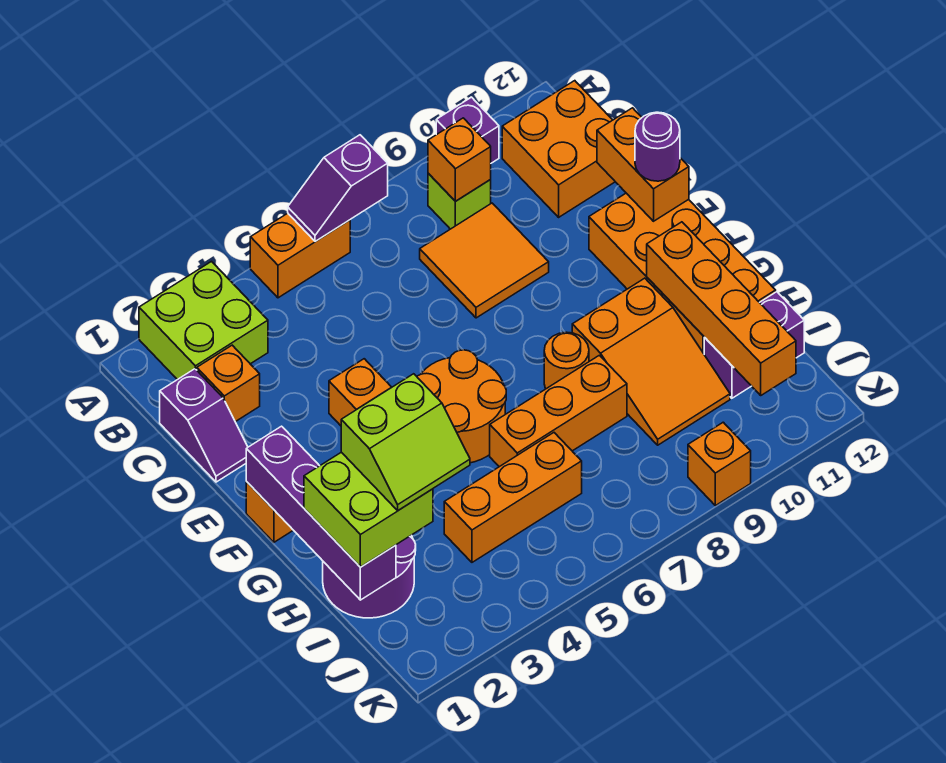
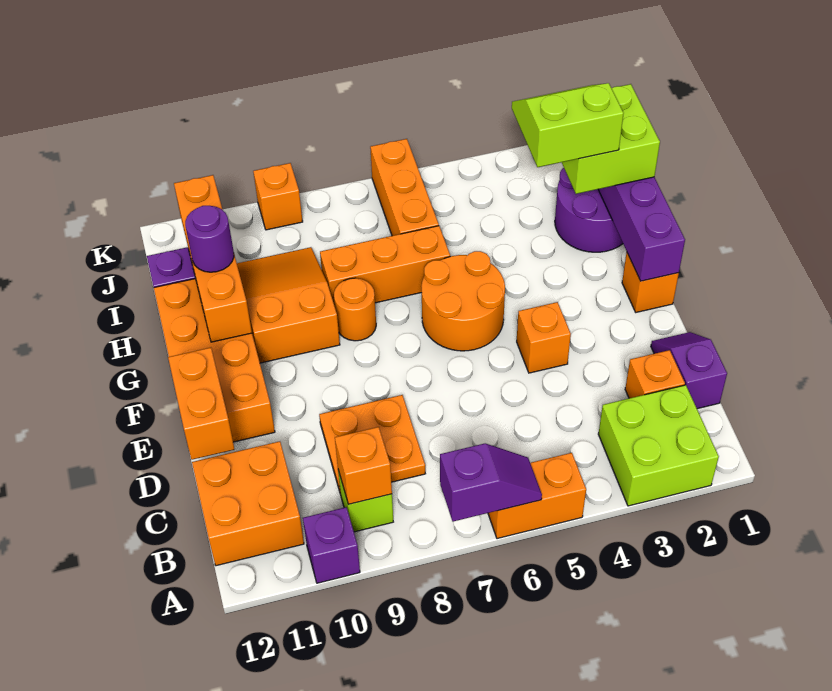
orange 2x2 tile [420,203,549,318] -> orange 2x2 plate [319,395,425,494]
purple 1x1 round brick [635,112,680,181] -> purple 1x1 round brick moved to [185,206,234,272]
orange 1x3 brick [444,433,582,562] -> orange 1x3 brick turned to [370,139,439,236]

